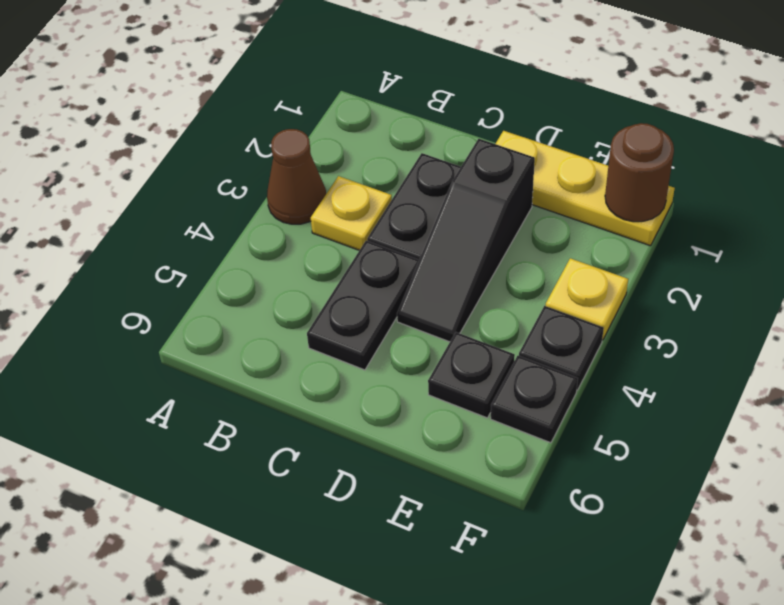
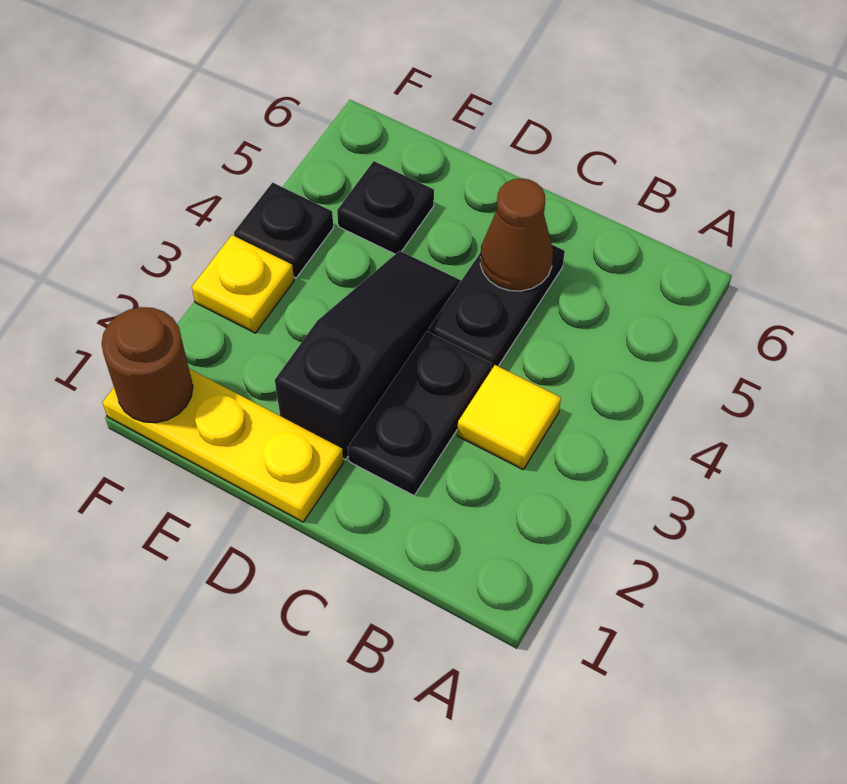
brown 1x1 cone [267,129,326,224] -> brown 1x1 cone moved to [480,178,553,291]
yellow 1x1 plate [311,176,392,250] -> yellow 1x1 tile [457,365,561,469]
black 1x1 plate [491,356,578,443] -> none

